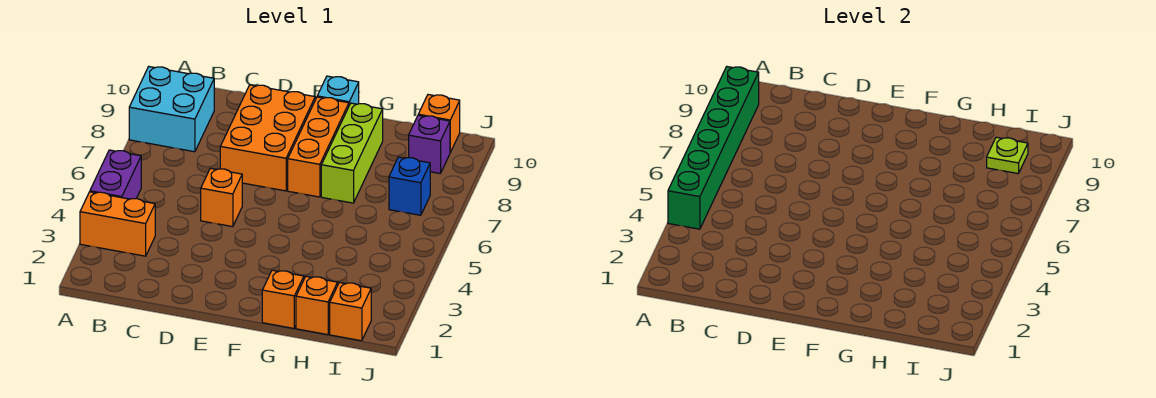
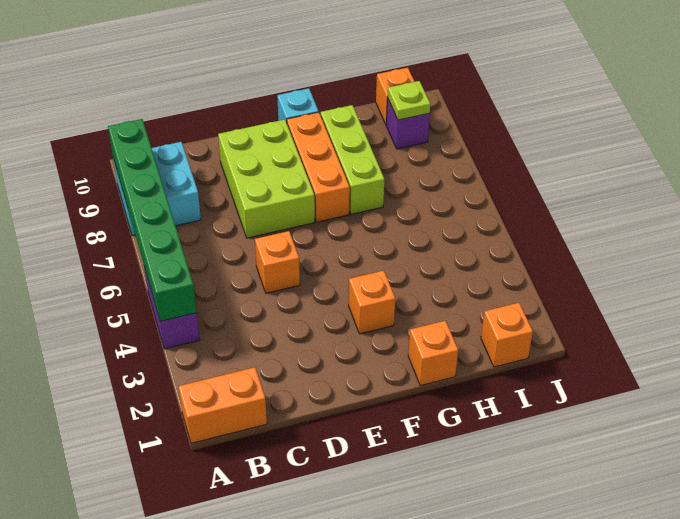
orange 1x2 brick [80,192,155,256] -> orange 1x2 brick moved to [179,367,267,443]
orange 2x3 brick [220,85,315,191] -> lime 2x3 brick [218,120,315,238]
orange 1x1 brick [296,276,338,335] -> orange 1x1 brick moved to [349,271,395,334]
blue 1x1 brick [389,157,430,215] -> none

